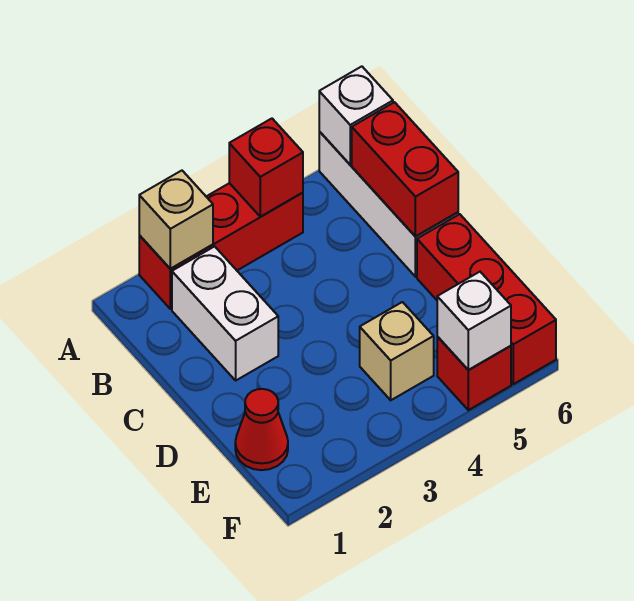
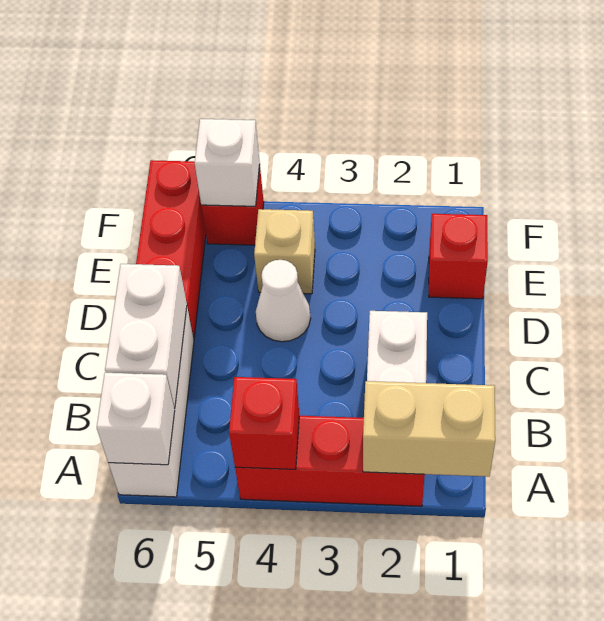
tan 1x1 brick [139,171,213,269] -> tan 1x2 brick [363,381,495,477]
red 1x2 brick [352,102,458,237] -> white 1x2 brick [105,264,187,408]
none -> white 1x1 cone [256,260,311,342]
red 1x1 cone [235,389,288,470] -> red 1x1 brick [429,214,488,299]

